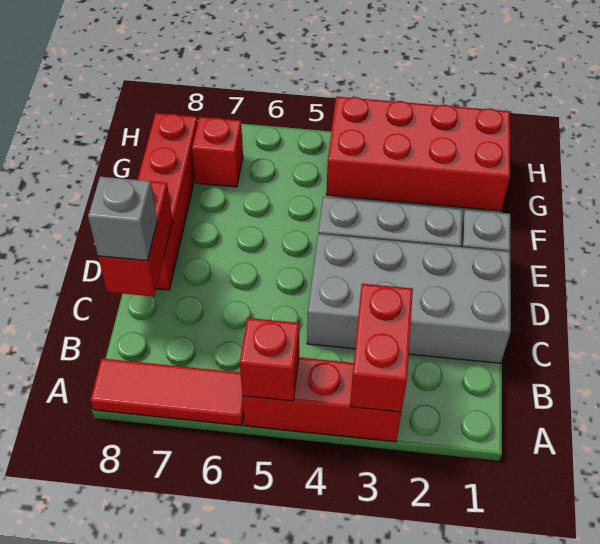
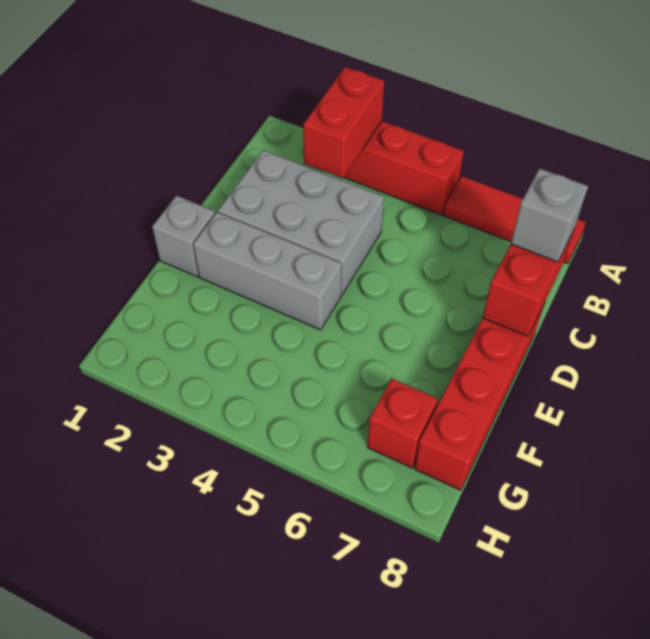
red 1x1 brick [240,318,299,401] -> none
grey 2x4 brick [307,234,511,363] -> grey 2x3 brick [218,150,384,295]
red 2x4 brick [326,97,510,211] -> none

